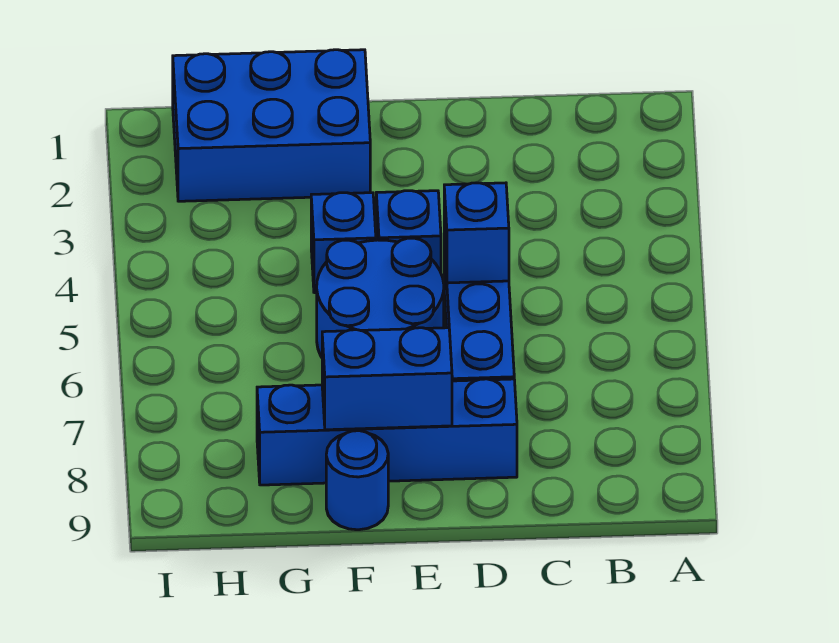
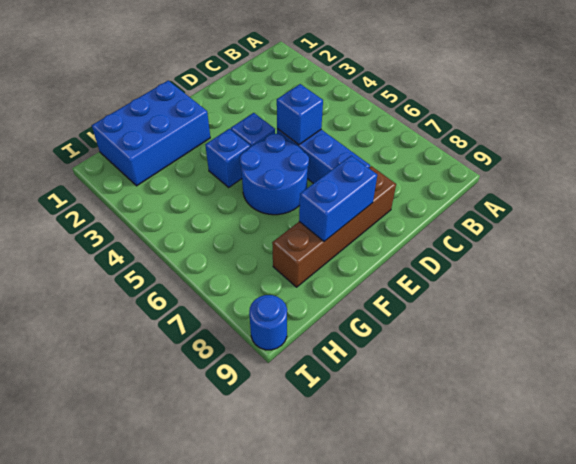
blue 1x4 brick [257,379,517,485] -> brown 1x4 brick [272,166,396,287]
blue 1x1 round brick [326,431,388,530] -> blue 1x1 round brick moved to [249,295,287,350]

